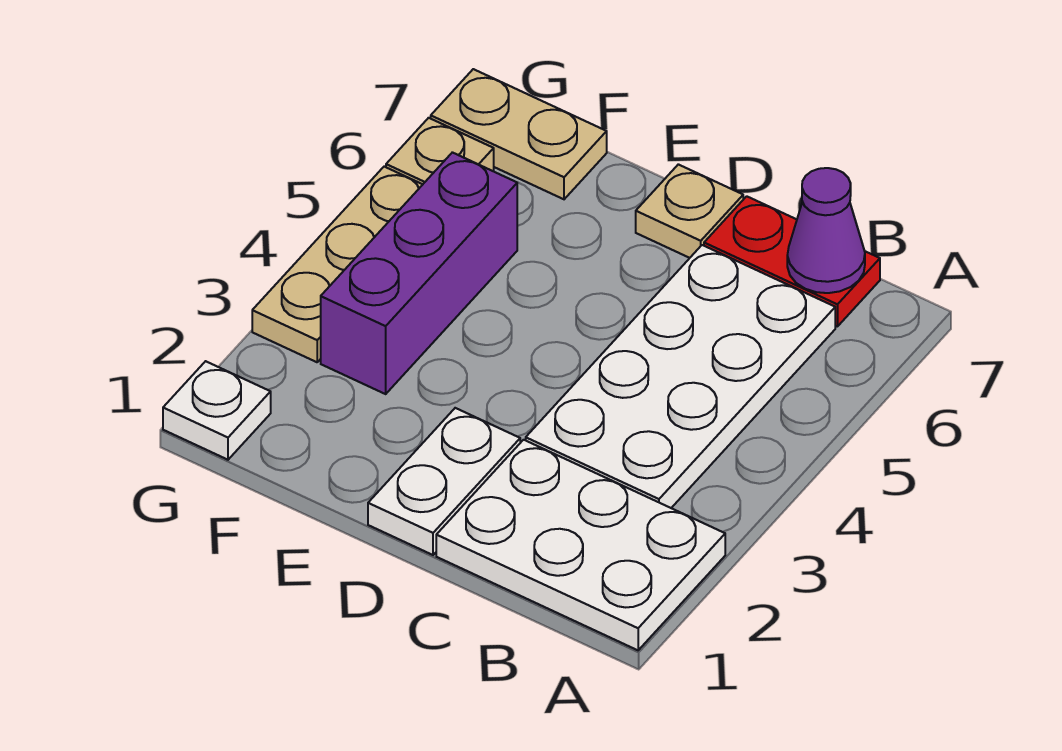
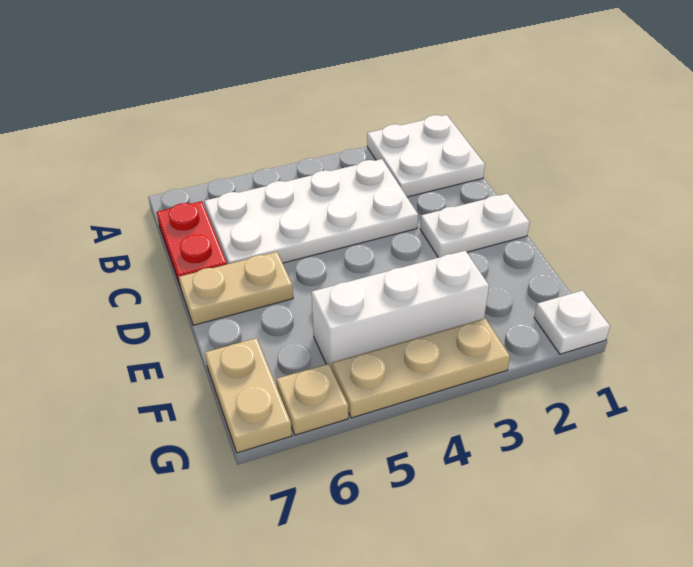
white 2x3 plate [436,440,725,650] -> white 2x2 plate [367,115,485,197]
purple 1x1 cone [787,168,865,293] -> none
tan 1x1 plate [636,164,743,258] -> tan 1x2 plate [179,252,293,325]
purple 1x3 brick [321,152,517,394] -> white 1x3 brick [312,251,489,368]

